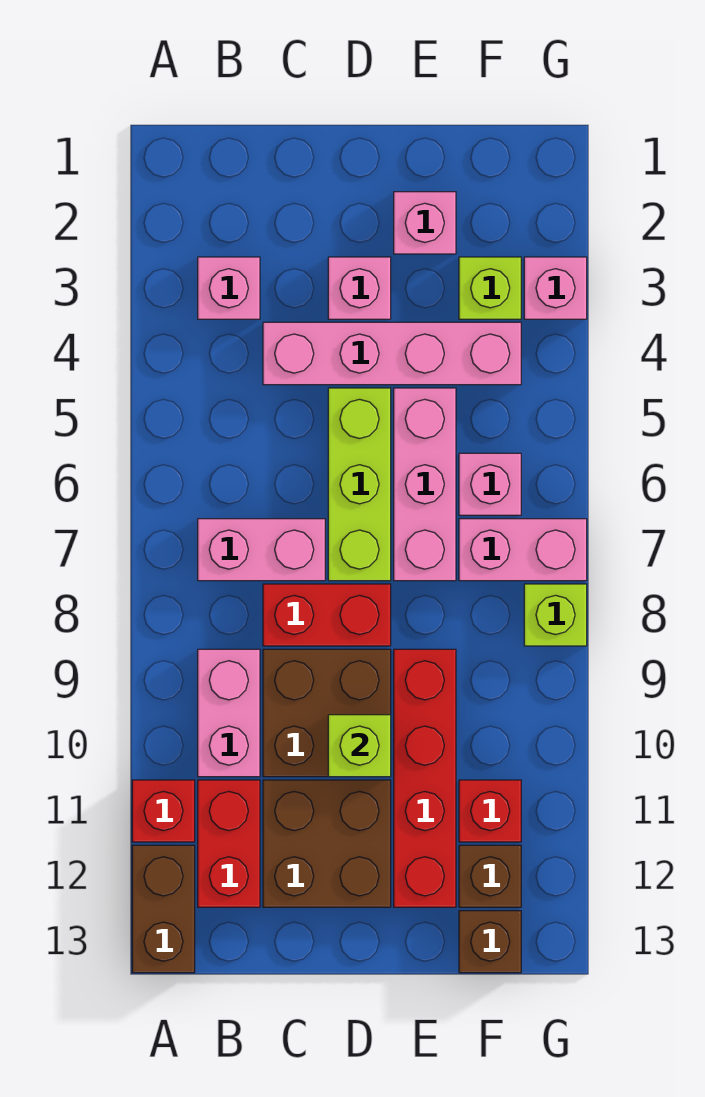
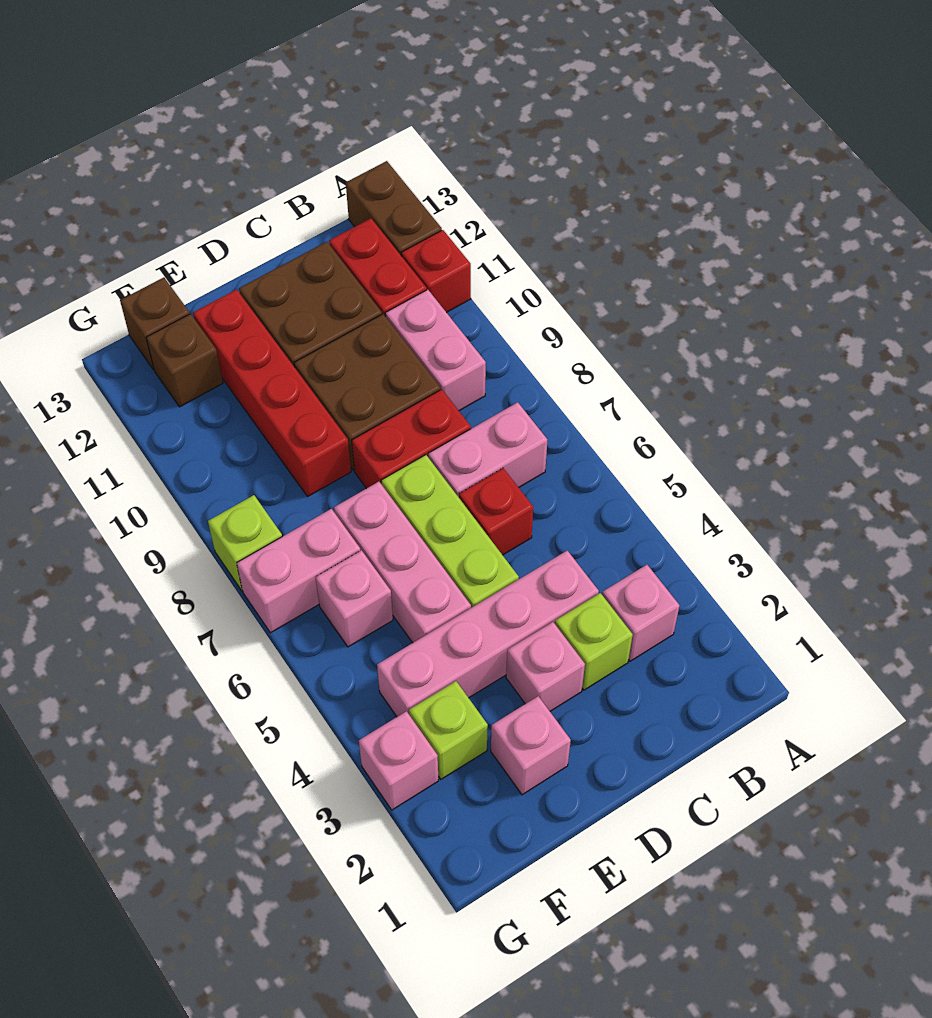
lime 1x1 brick [328,715,391,777] -> lime 1x1 brick moved to [555,593,633,690]
red 1x1 brick [459,780,521,842] -> red 1x1 brick moved to [459,468,533,555]

